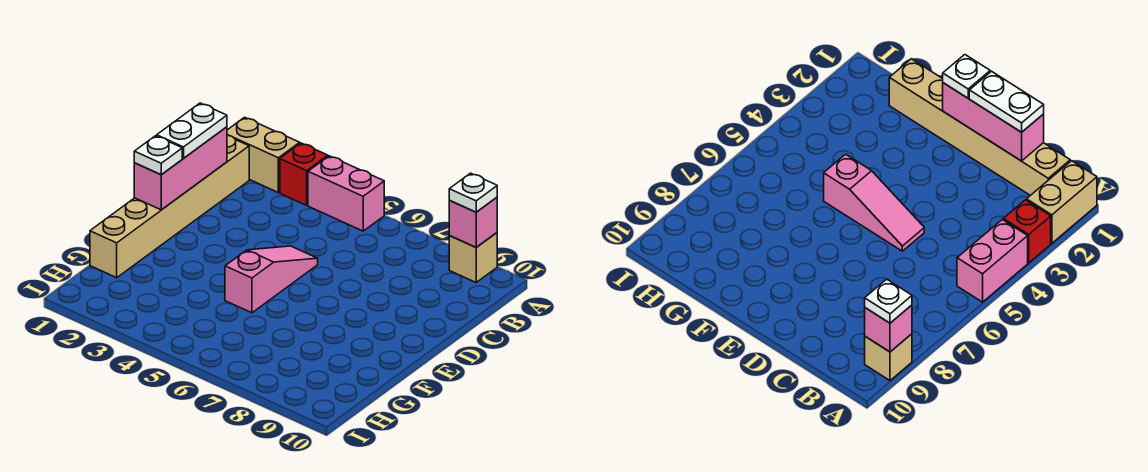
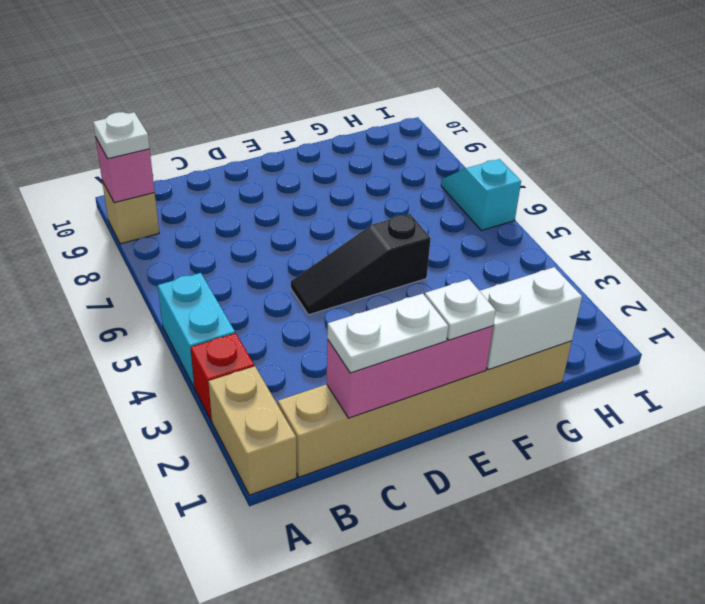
pink 1x2 brick [308,156,384,231] -> cyan 1x2 brick [158,273,235,386]
pink 1x3 slope [225,246,318,313] -> black 1x3 slope [291,214,431,315]
none -> white 1x2 brick [480,267,582,370]
none -> cyan 1x2 slope [441,159,521,231]

